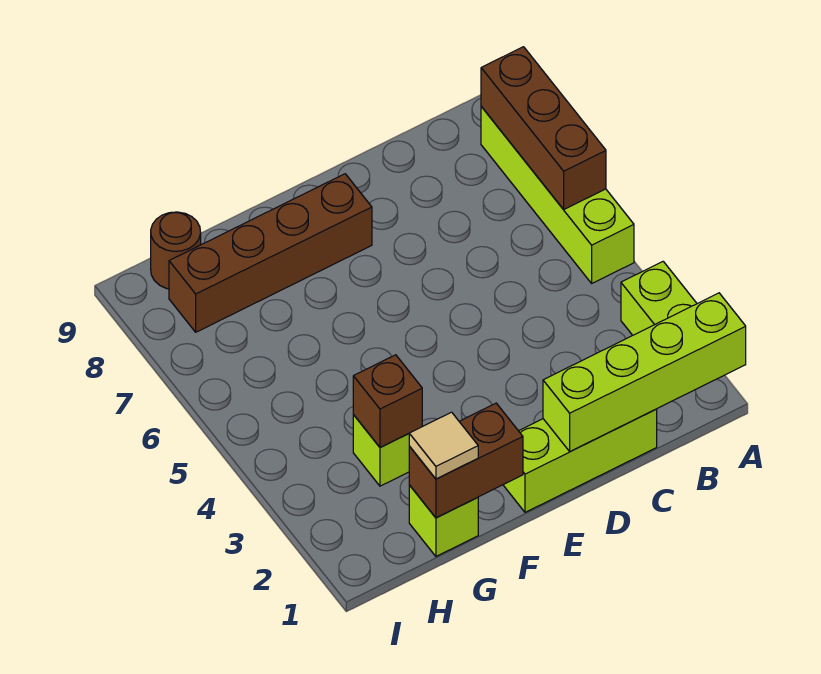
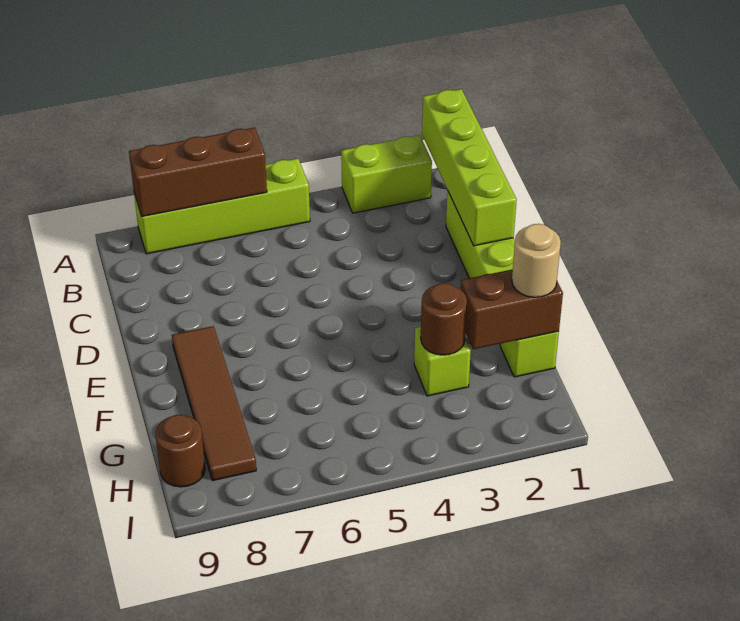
brown 1x4 brick [169,174,372,332] -> brown 1x4 tile [172,326,256,481]
brown 1x2 brick [409,403,523,518] -> brown 1x2 brick turned to [461,269,563,349]
tan 1x1 tile [409,412,478,479] -> tan 1x1 round brick [512,224,561,297]
brown 1x1 brick [353,355,422,447] -> brown 1x1 round brick [421,283,467,355]

